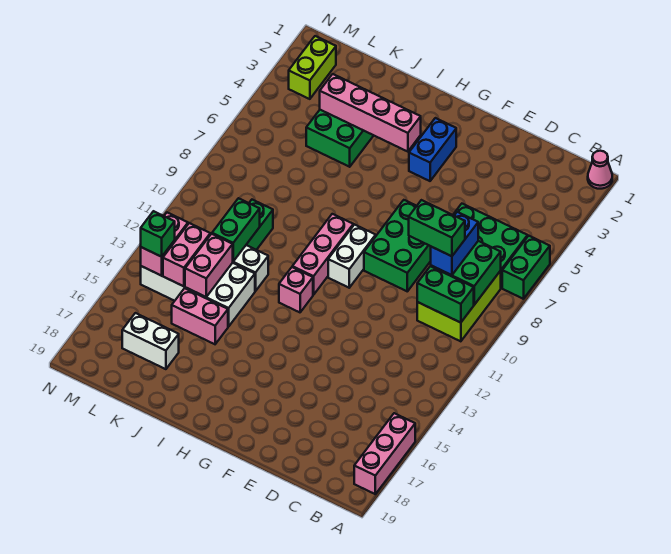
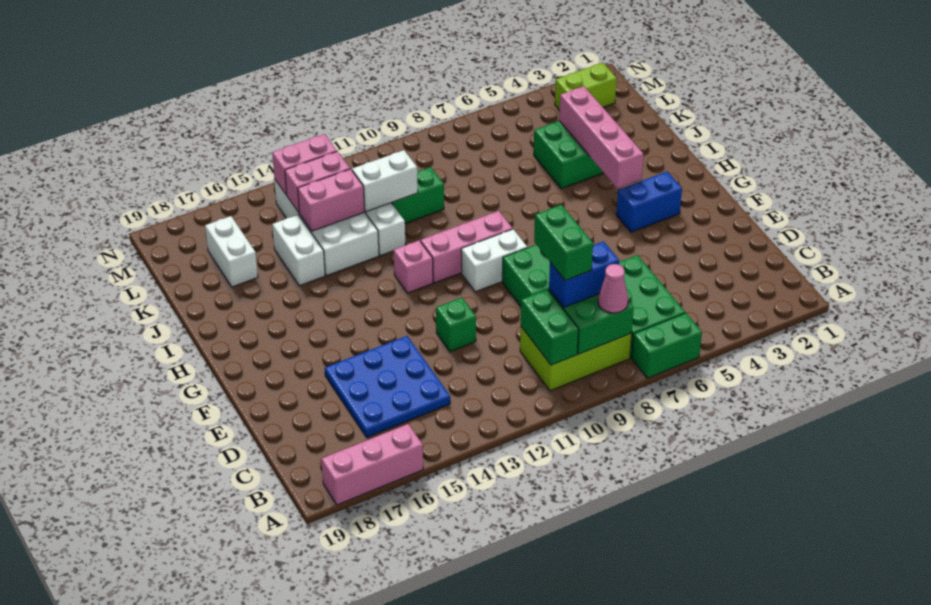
pink 1x1 cone [588,151,612,189] -> pink 1x1 cone moved to [598,264,628,313]
none -> blue 3x3 plate [325,336,450,437]
pink 1x2 brick [172,288,228,344] -> white 1x2 brick [272,215,325,286]
green 1x2 brick [212,198,260,261] -> white 1x2 brick [352,150,418,212]
green 1x1 brick [141,211,175,257] -> green 1x1 brick moved to [436,298,476,352]

